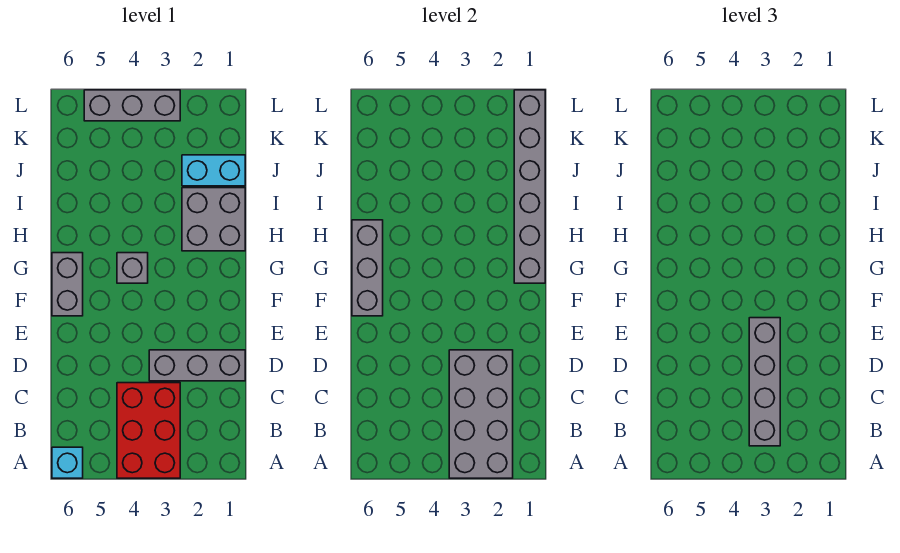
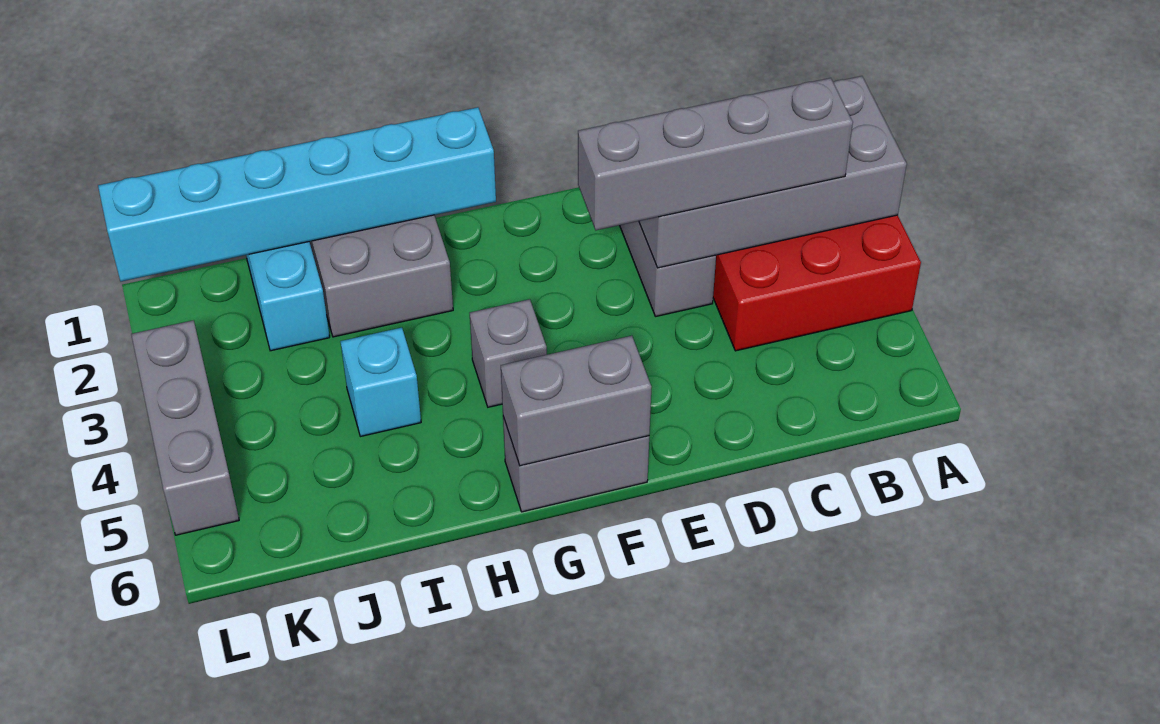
cyan 1x1 brick [52,447,83,478] -> cyan 1x1 brick moved to [340,328,421,437]
grey 1x3 brick [352,220,383,316] -> grey 1x2 brick [501,336,651,466]
grey 1x6 brick [514,90,545,283] -> cyan 1x6 brick [98,107,496,281]

